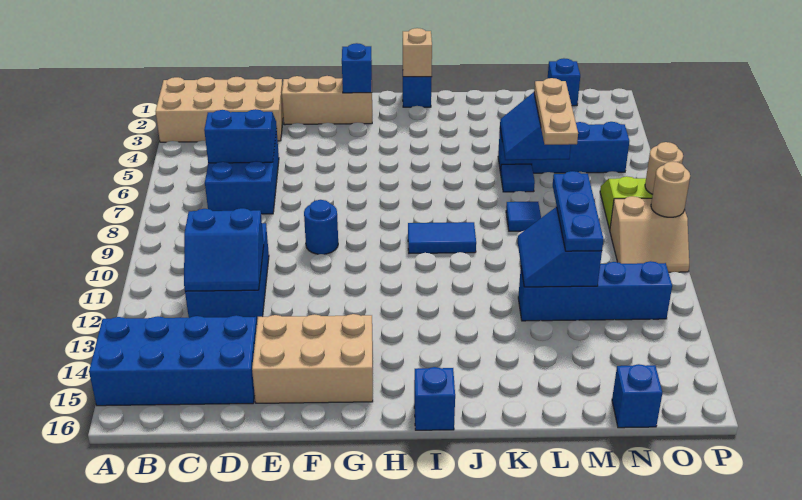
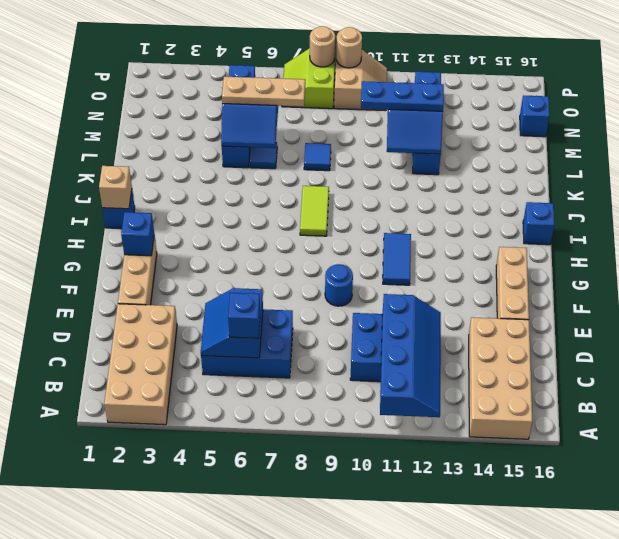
blue 2x4 brick [89,315,257,406] -> tan 2x4 brick [469,318,532,439]
blue 2x2 slope [184,208,264,291] -> blue 2x4 slope [380,294,441,417]
tan 2x3 brick [252,314,373,403] -> tan 1x3 brick [496,247,529,320]
none -> lime 1x2 tile [300,186,329,236]
blue 1x2 tile [408,222,476,253] -> blue 1x2 tile moved to [383,233,411,285]
blue 1x1 brick [548,58,580,106] -> blue 1x1 brick moved to [228,293,260,338]

